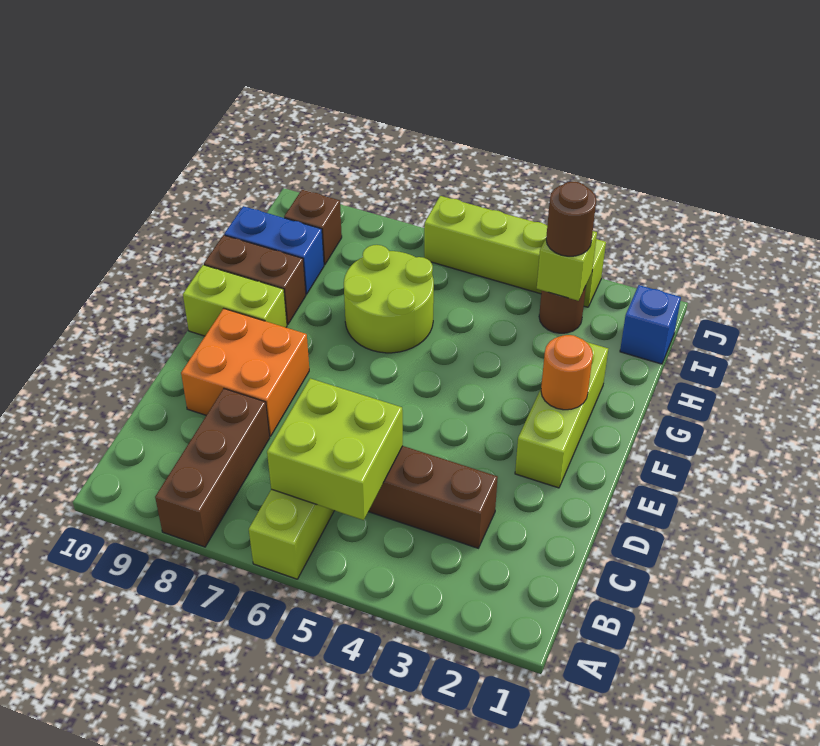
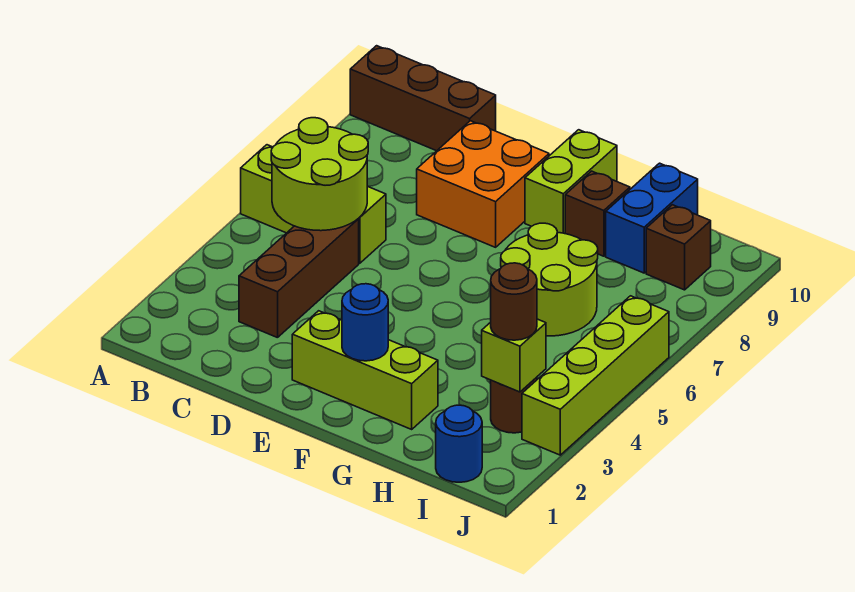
brown 1x3 brick [155,389,270,547] -> brown 1x3 brick moved to [350,46,496,151]
lime 2x2 brick [267,378,403,520] -> lime 2x2 round brick [271,118,368,231]
orange 1x1 round brick [541,335,593,410] -> blue 1x1 round brick [342,284,388,361]
brown 1x2 brick [204,235,306,325] -> brown 1x1 brick [565,171,630,256]
blue 1x1 brick [620,285,681,364] -> blue 1x1 round brick [436,405,482,482]

